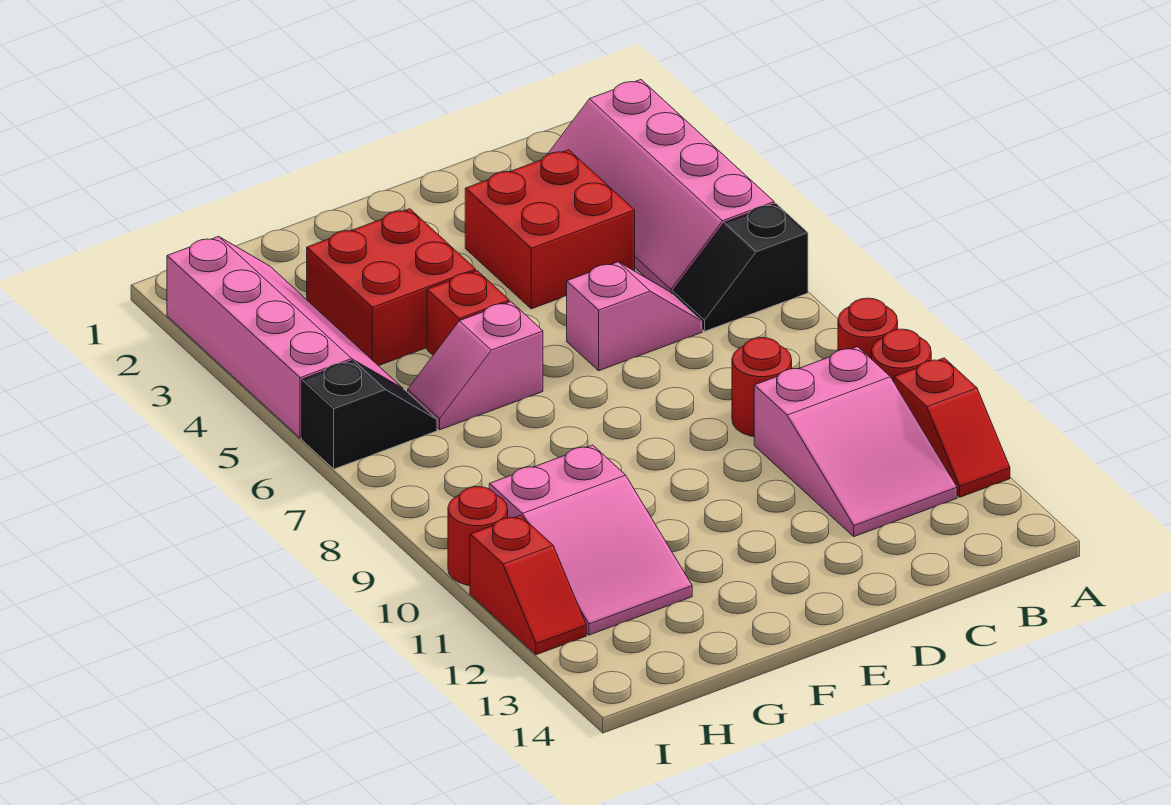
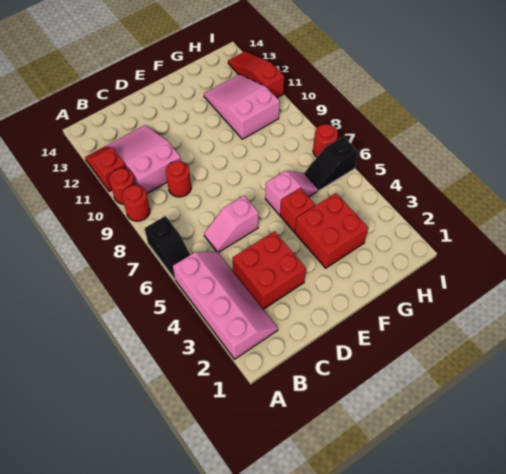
black 1x2 slope [672,203,808,331] -> black 1x2 slope turned to [144,216,190,279]
pink 2x4 slope [167,236,403,438] -> none
red 1x1 round brick [448,487,508,586] -> red 1x1 round brick moved to [313,124,338,157]
red 1x2 slope [470,515,586,655] -> red 1x3 slope [228,52,284,98]

